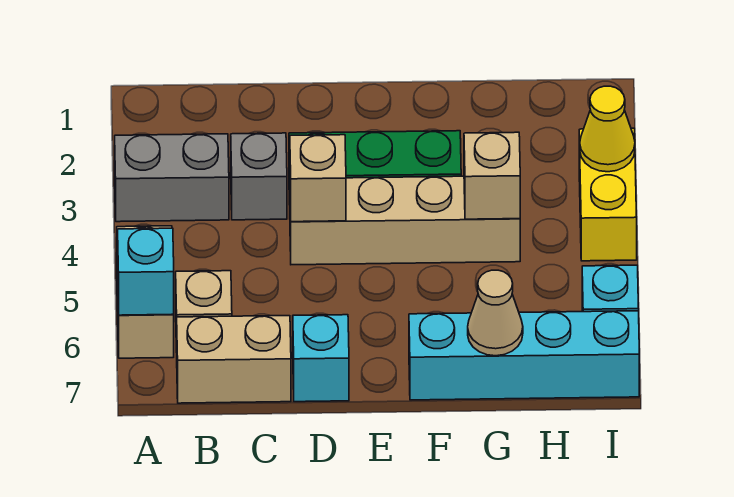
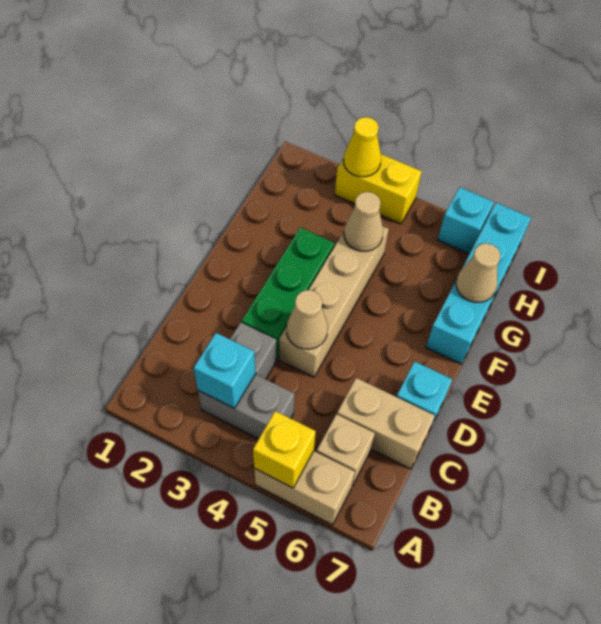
grey 1x2 brick [115,134,229,222] -> grey 1x2 brick turned to [198,374,295,439]
none -> yellow 1x1 brick [253,411,316,488]
cyan 1x1 brick [118,228,174,315] -> cyan 1x1 brick moved to [194,333,255,408]
tan 1x2 brick [177,316,291,403] -> tan 1x2 brick turned to [337,378,435,469]
tan 1x1 brick [290,135,346,222] -> tan 1x1 cone [287,290,328,349]
tan 1x1 brick [464,132,520,219] -> tan 1x1 cone [344,192,383,251]

